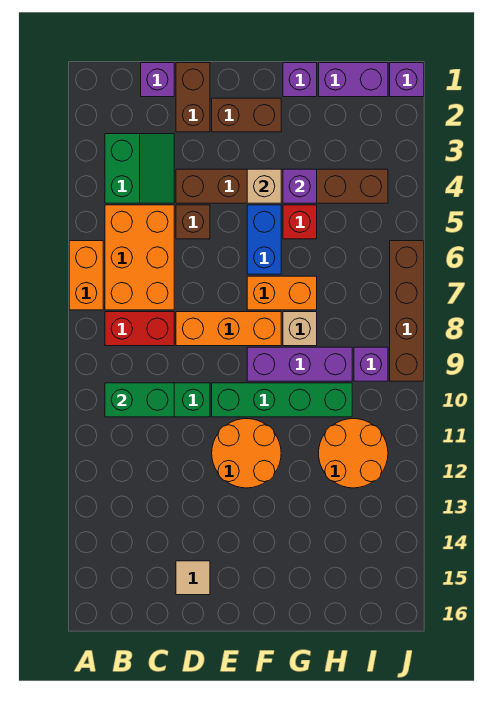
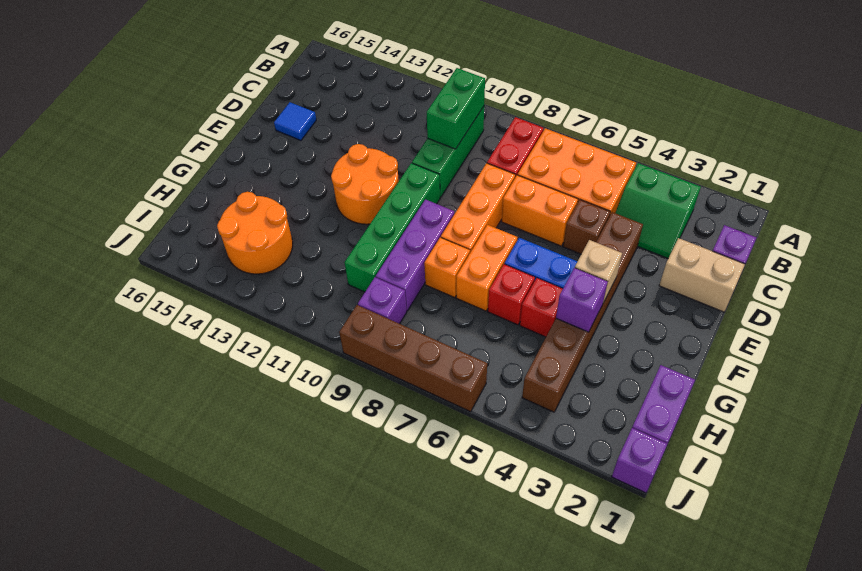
orange 1x2 brick [69,241,103,310] -> orange 1x2 brick moved to [502,175,578,246]
brown 1x2 brick [176,63,210,132] -> tan 1x2 brick [659,238,745,312]
tan 1x1 tile [176,561,210,595] -> blue 1x1 tile [274,102,316,140]
brown 1x2 brick [212,98,281,132] -> none
purple 1x1 brick [283,63,317,97] -> none
none -> red 1x1 brick [488,264,535,325]
tan 1x1 brick [283,312,317,346] -> orange 1x1 brick [424,237,470,298]
orange 2x2 round brick [319,419,388,488] -> orange 2x2 round brick moved to [217,192,293,274]

